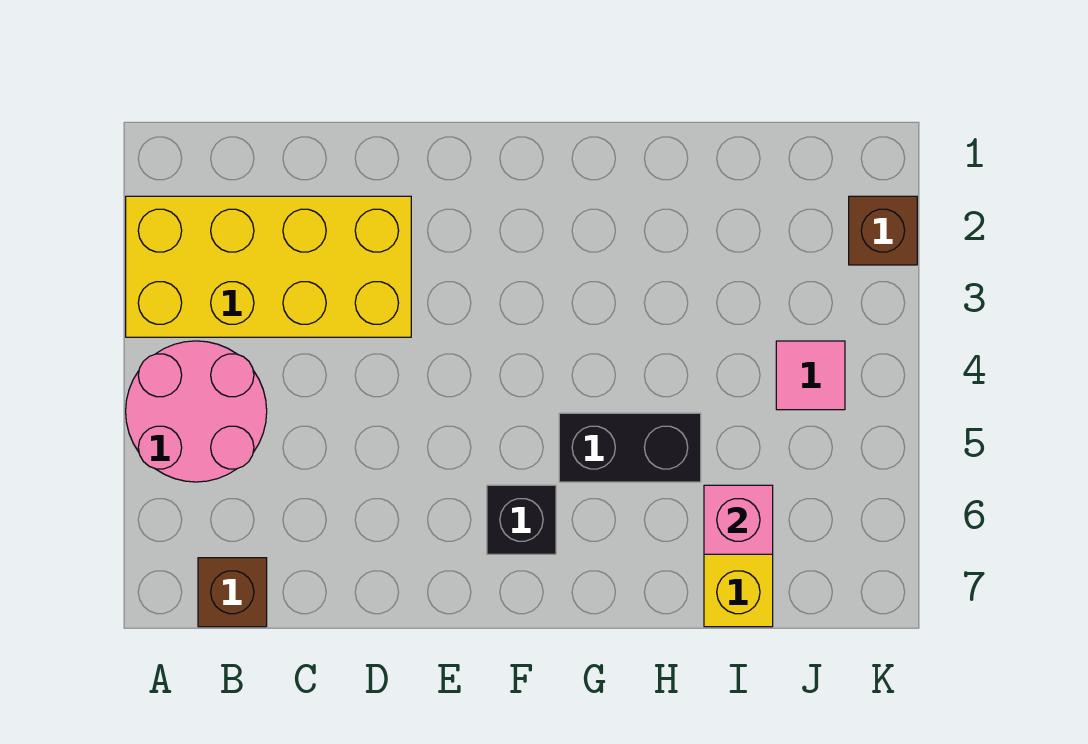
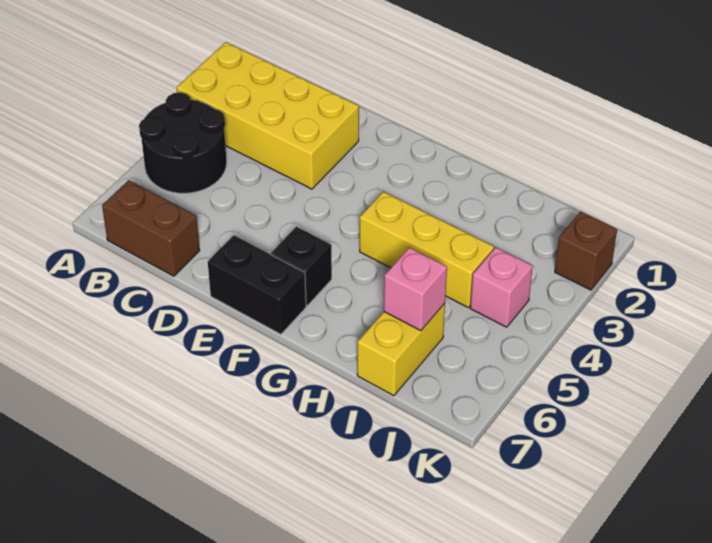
pink 2x2 round brick [126,341,267,482] -> black 2x2 round brick [139,92,227,193]
brown 1x1 brick [198,558,267,627] -> brown 1x2 brick [102,180,200,276]
none -> yellow 1x3 brick [360,192,494,308]
black 1x2 brick [559,413,701,482] -> black 1x2 brick moved to [208,235,306,334]
pink 1x1 tile [776,341,845,410] -> pink 1x1 brick [470,247,533,327]

